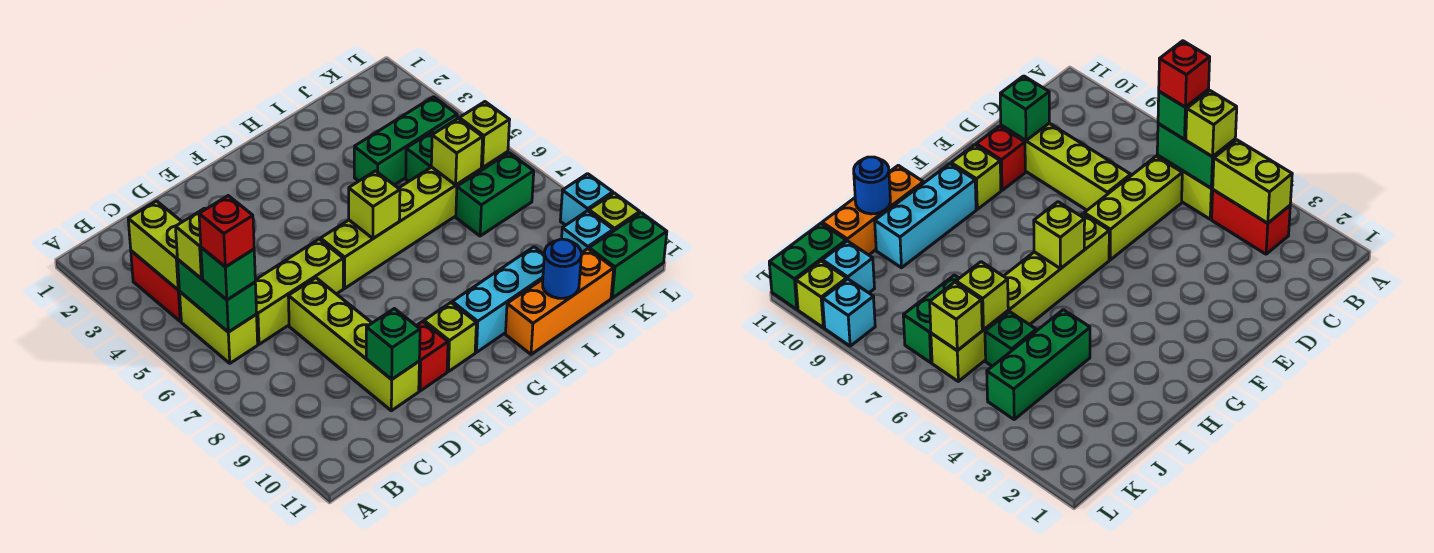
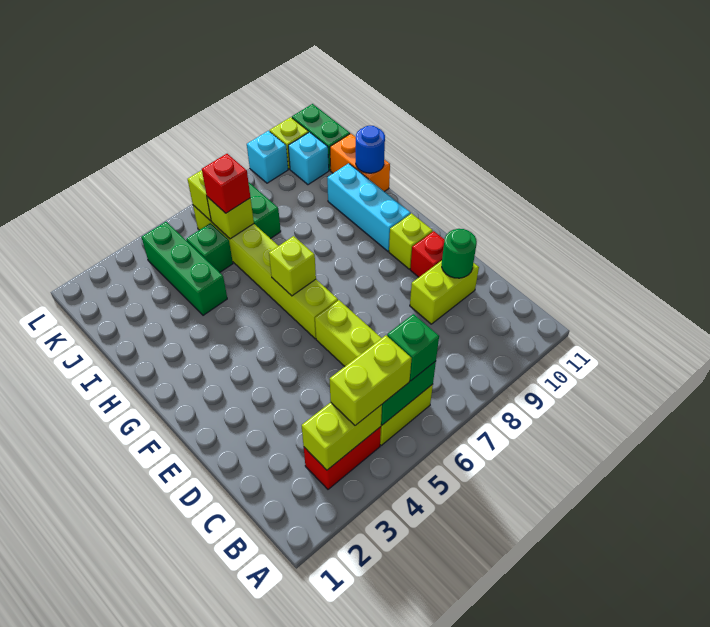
lime 1x1 brick [176,209,205,279] -> lime 1x2 brick [330,335,412,426]
red 1x1 brick [199,196,254,267] -> red 1x1 brick moved to [202,154,250,213]
lime 1x4 brick [288,278,419,411] -> lime 1x2 brick [410,261,479,324]
green 1x1 brick [366,309,420,379] -> green 1x1 round brick [442,229,477,278]
orange 1x3 brick [506,249,614,354] -> orange 1x2 brick [330,134,390,192]

